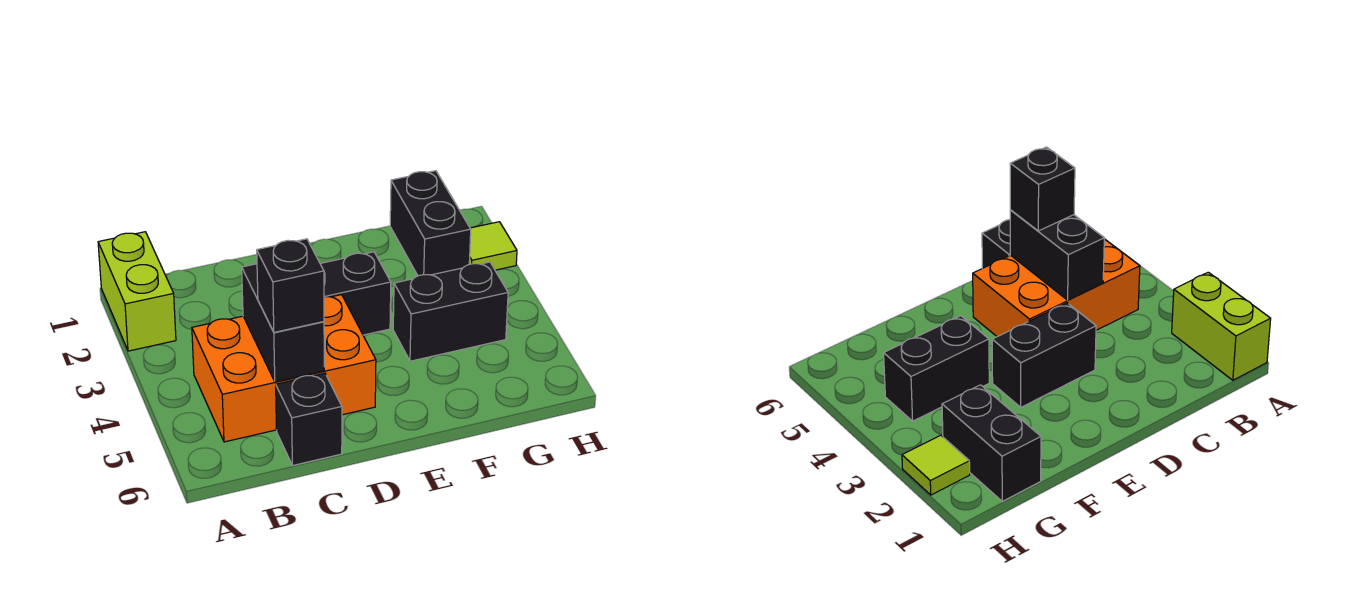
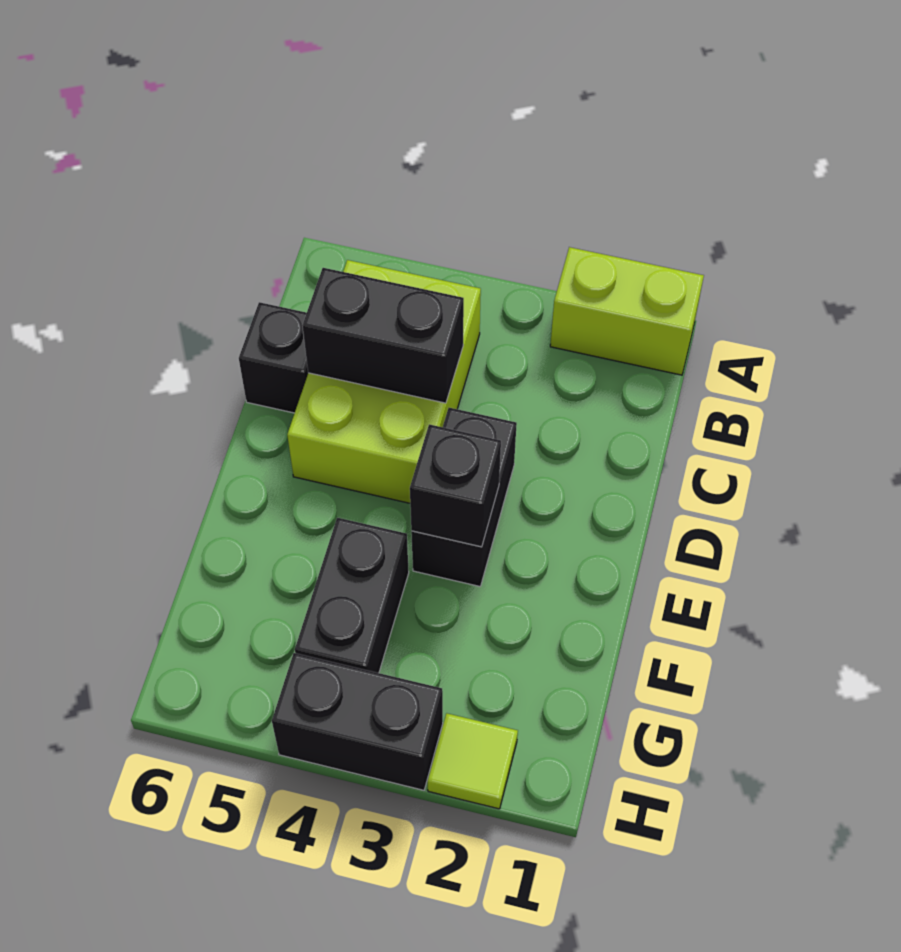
orange 2x3 brick [192,295,376,442] -> lime 2x3 brick [287,260,481,503]
black 1x1 brick [257,239,324,332] -> black 1x1 brick moved to [410,424,501,547]
black 1x2 brick [390,171,471,276] -> black 1x2 brick moved to [272,653,443,790]

